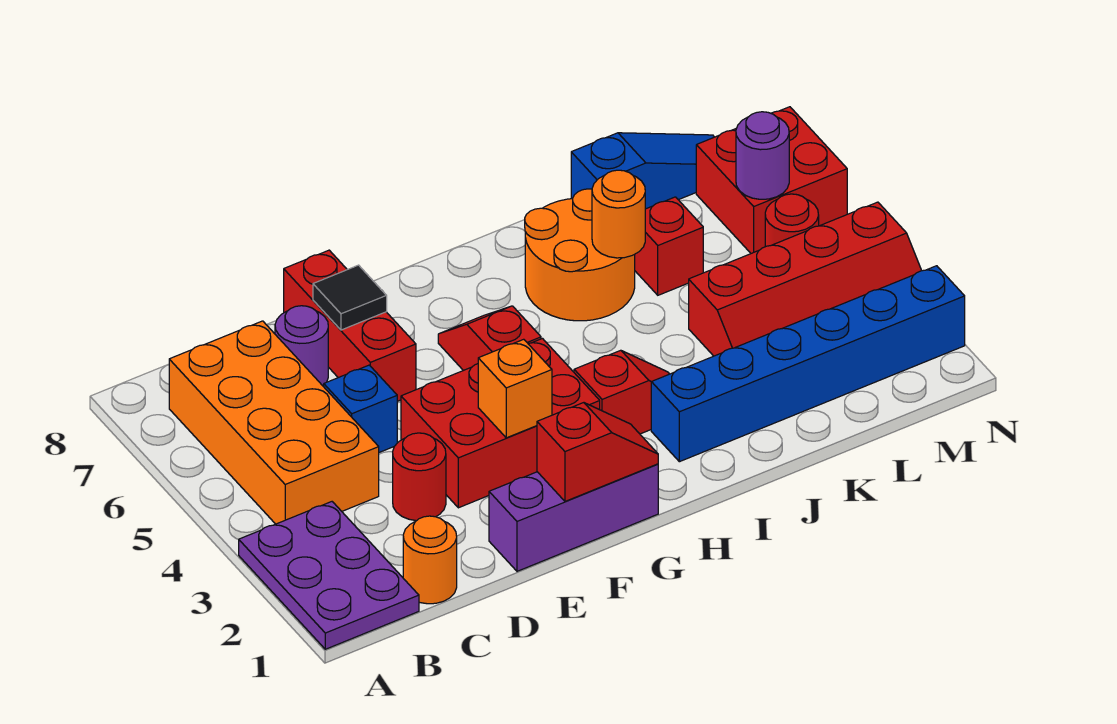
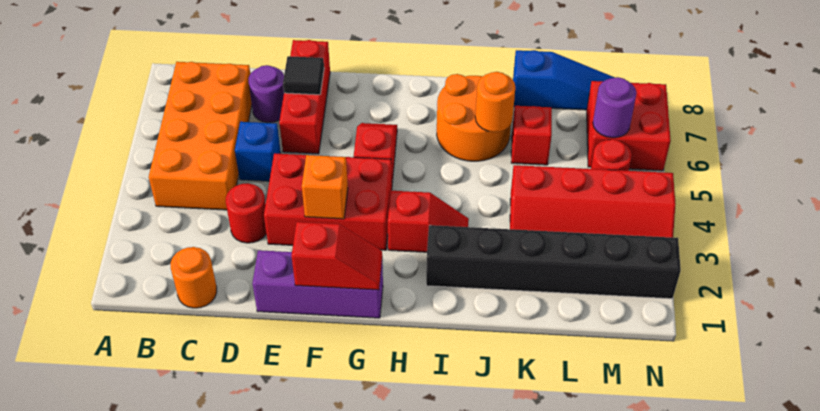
purple 2x3 plate [239,502,419,649] -> none
blue 1x6 brick [651,266,965,462] -> black 1x6 brick [426,225,681,299]

